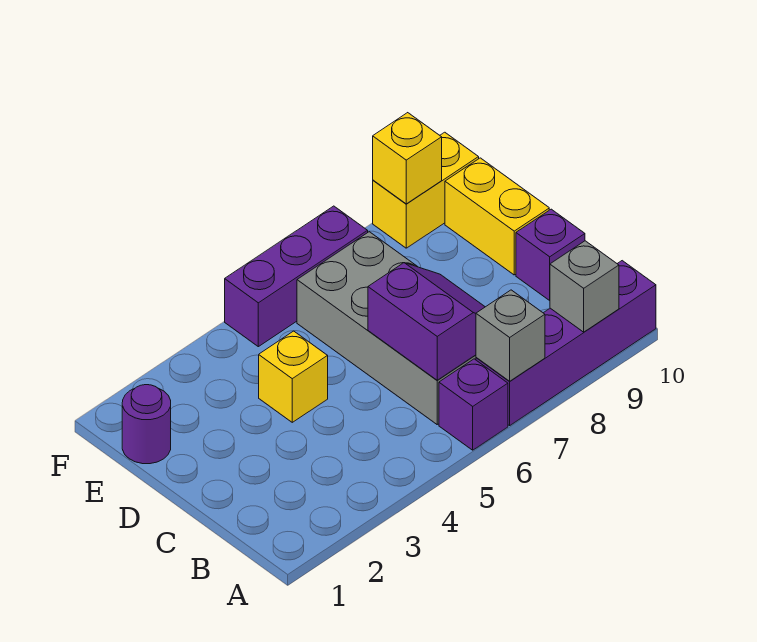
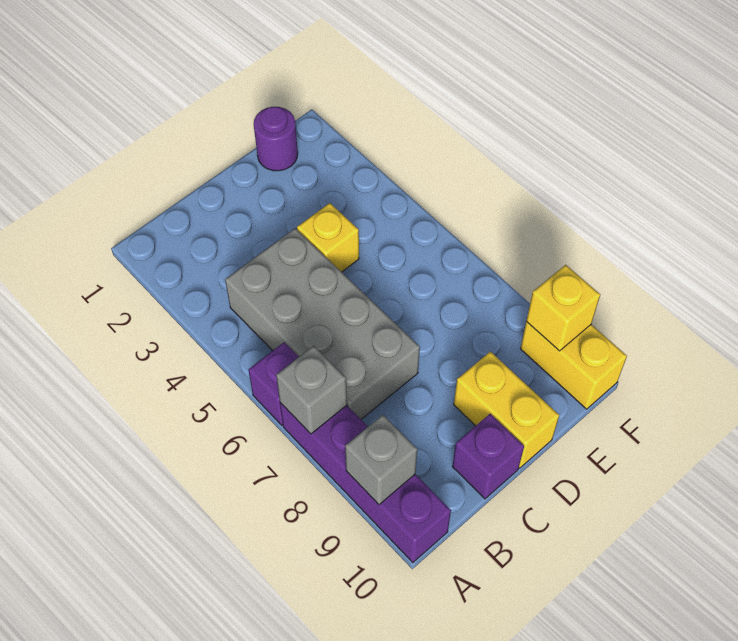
grey 2x4 brick [297,232,476,424] -> grey 2x4 brick turned to [225,228,420,419]
purple 2x2 slope [368,263,485,380] -> none
yellow 1x2 brick [445,158,549,275] -> yellow 1x2 brick turned to [454,351,559,468]
purple 1x3 brick [225,206,368,347] -> none

